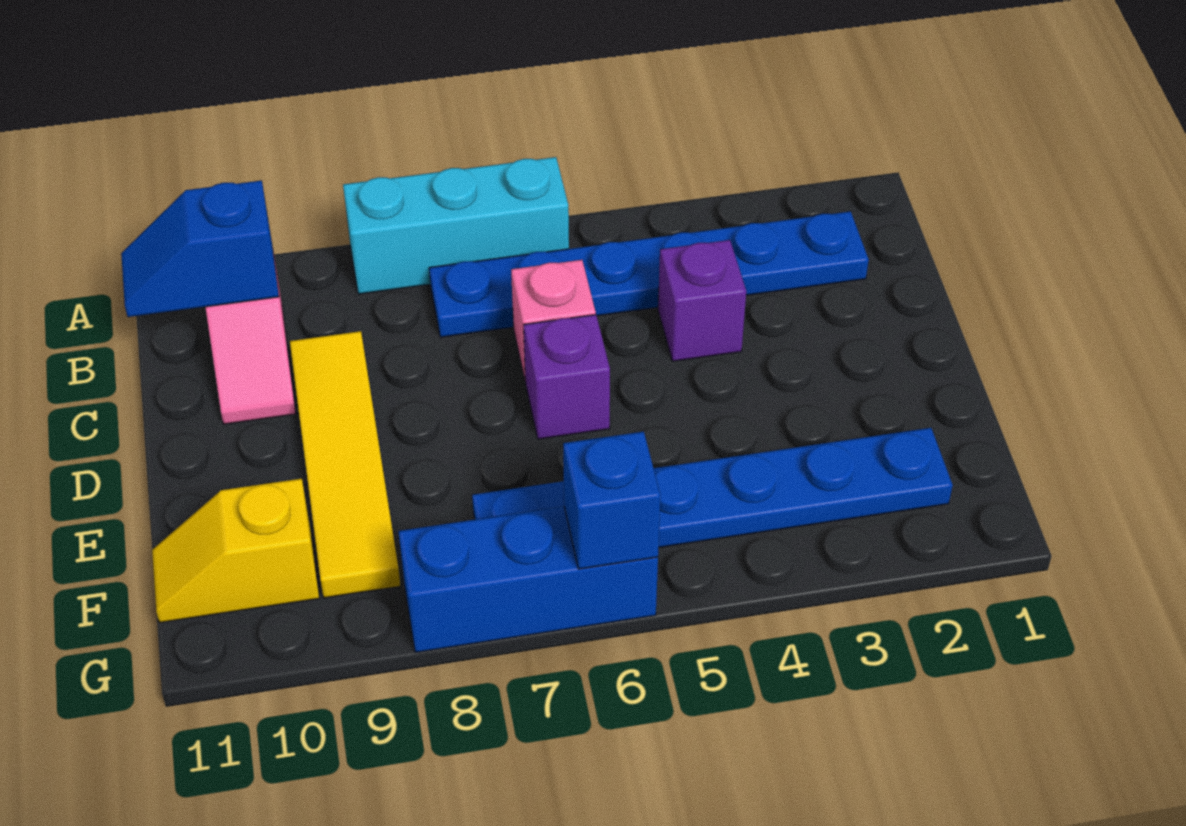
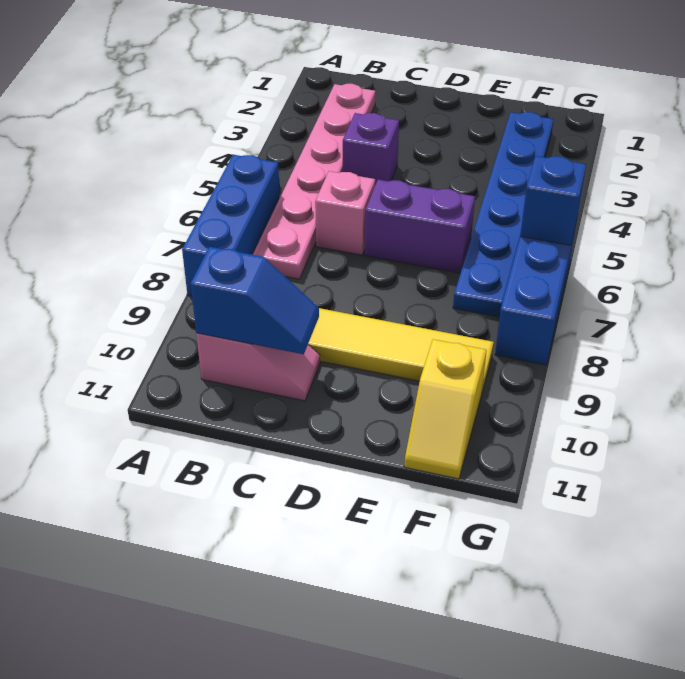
cyan 1x3 brick [343,157,569,294] -> blue 1x3 brick [182,155,280,296]
blue 1x6 plate [429,211,869,337] -> pink 1x6 plate [253,84,376,279]
blue 1x2 slope [121,180,279,317] -> blue 1x2 slope turned to [191,247,319,354]
purple 1x1 brick [524,315,610,439] -> purple 1x2 brick [365,180,475,273]

